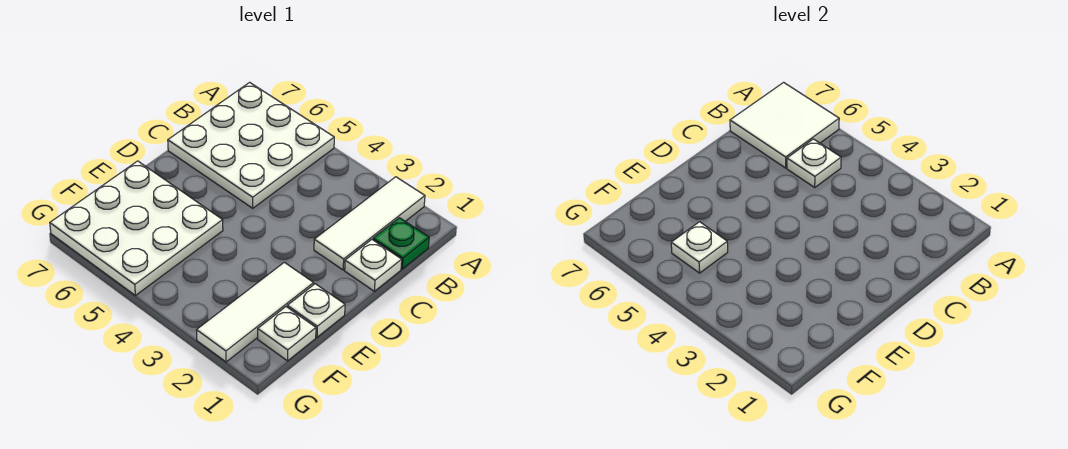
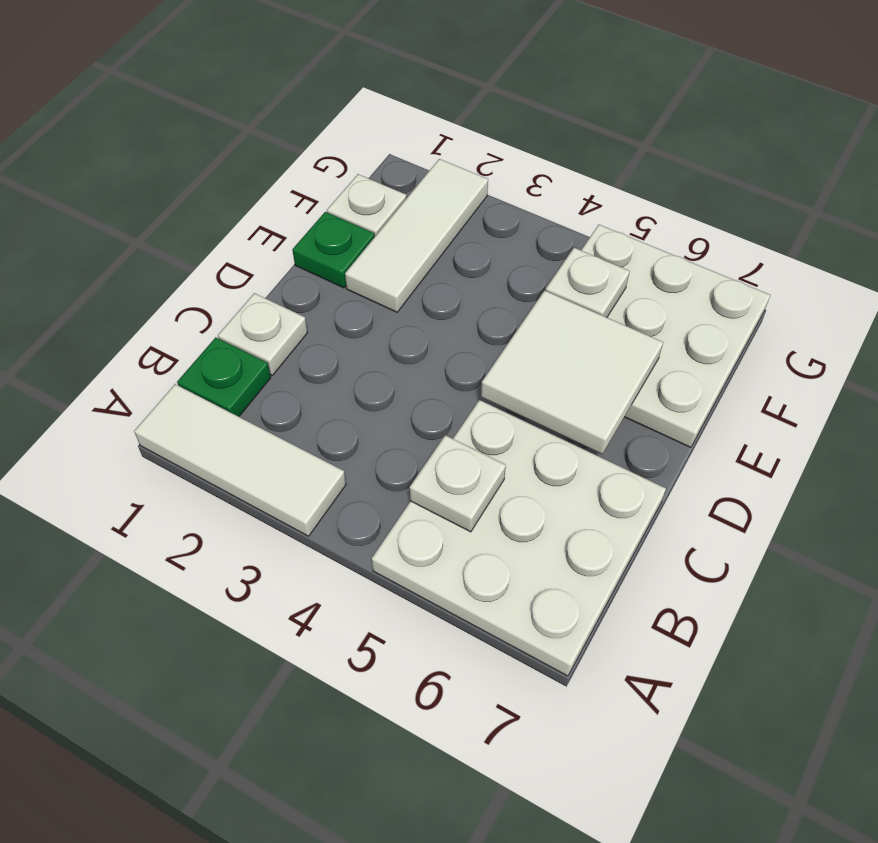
white 1x3 tile [314,177,425,270] -> white 1x3 tile turned to [134,384,346,536]
white 2x2 tile [730,82,839,168] -> white 2x2 tile moved to [481,290,663,454]
white 1x1 plate [287,284,345,337] -> green 1x1 plate [292,212,375,288]

